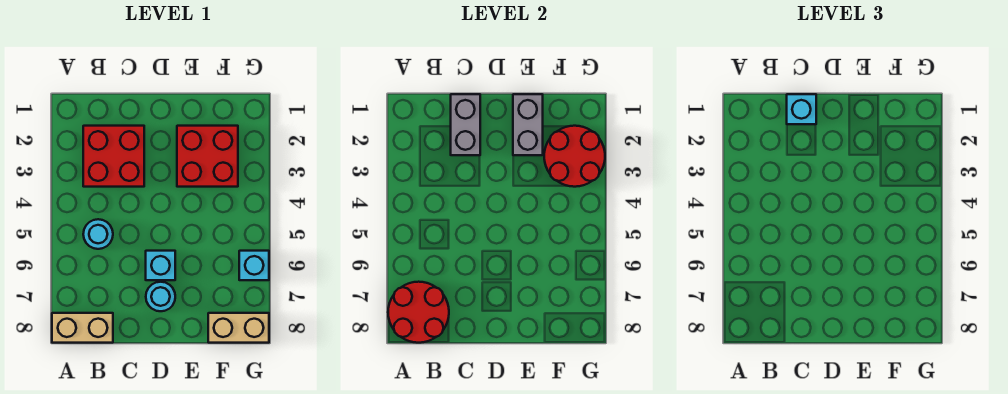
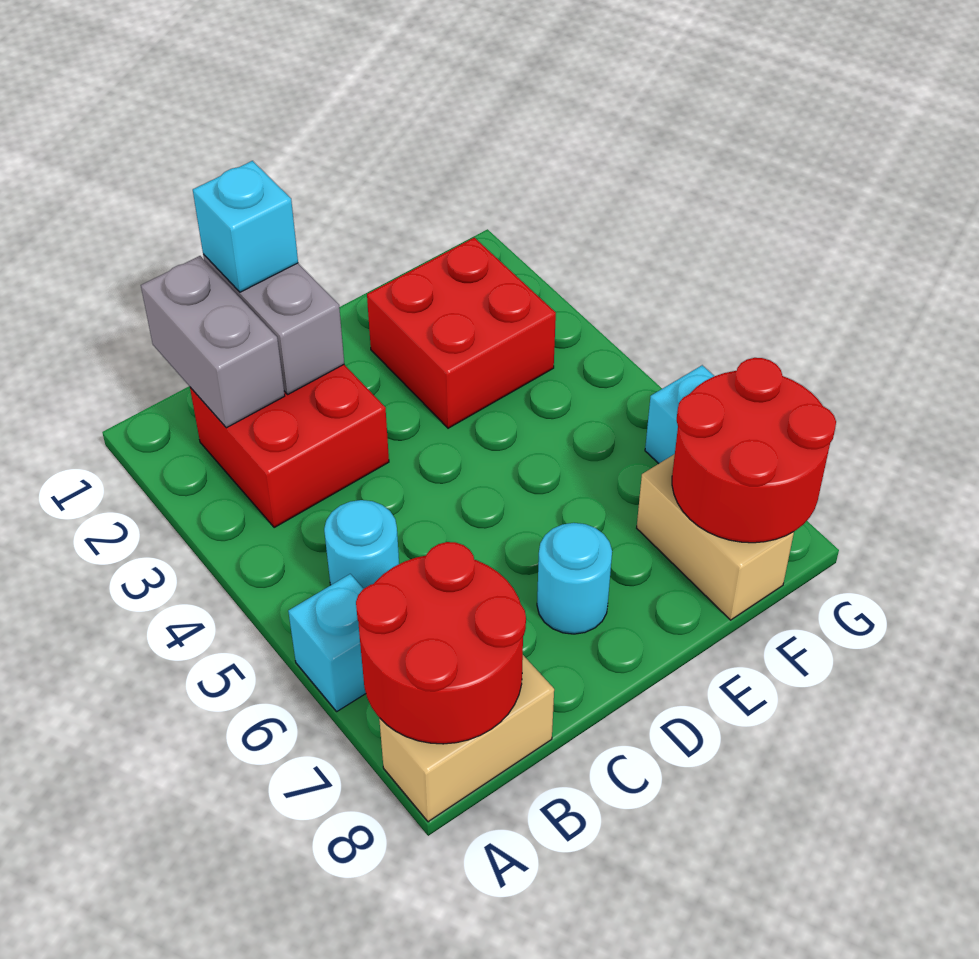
cyan 1x1 brick [146,251,175,280] -> cyan 1x1 brick moved to [288,574,366,711]
grey 1x2 brick [513,94,543,155] -> grey 1x2 brick moved to [141,256,285,428]
red 2x2 round brick [544,126,605,187] -> red 2x2 round brick moved to [672,358,836,543]
tan 1x2 brick [208,313,269,343] -> tan 1x2 brick turned to [637,454,794,620]

